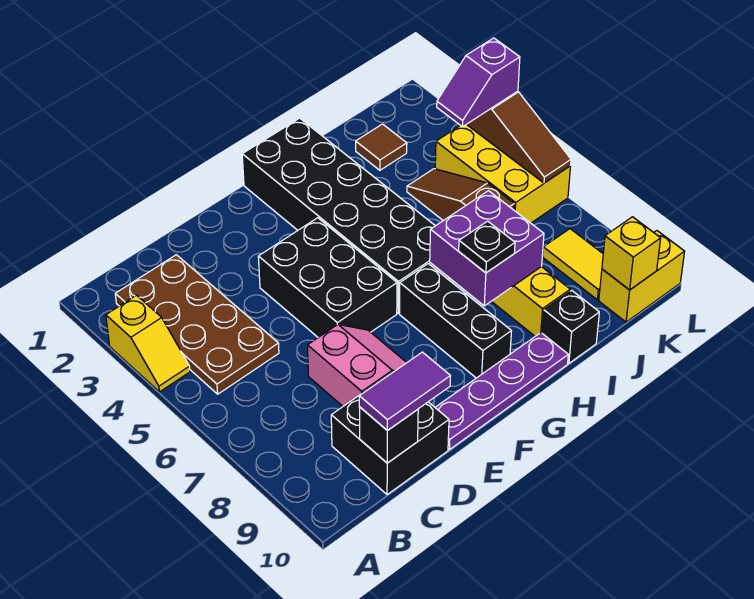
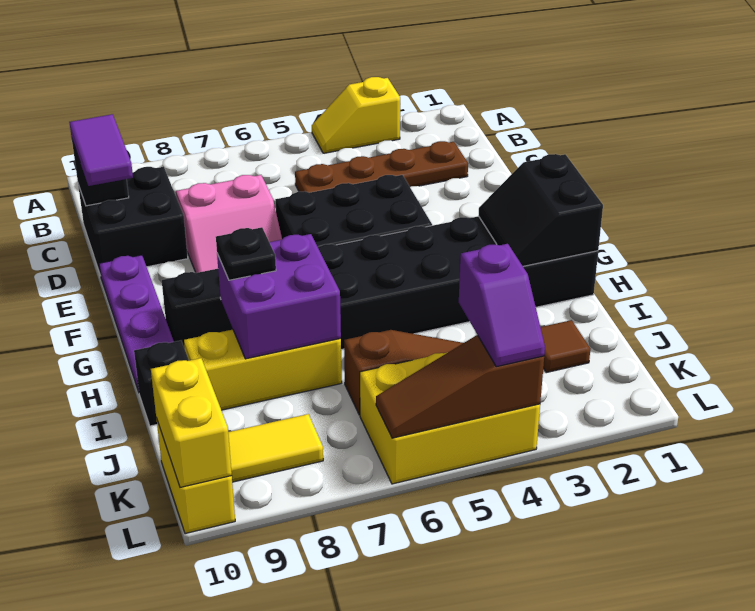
brown 2x4 plate [115,255,279,394] -> brown 1x4 plate [295,141,468,193]
none -> black 2x2 slope [478,154,603,266]
purple 1x2 slope [437,38,520,127] -> purple 1x2 slope turned to [459,244,545,367]
yellow 1x1 brick [602,217,661,290] -> yellow 1x2 brick [151,358,232,487]

